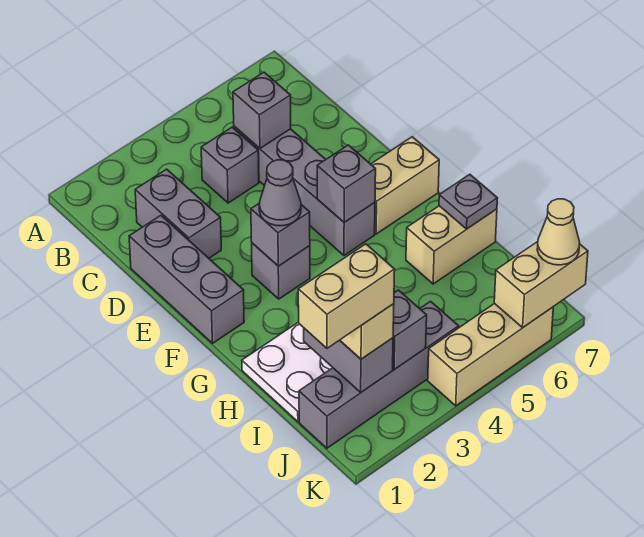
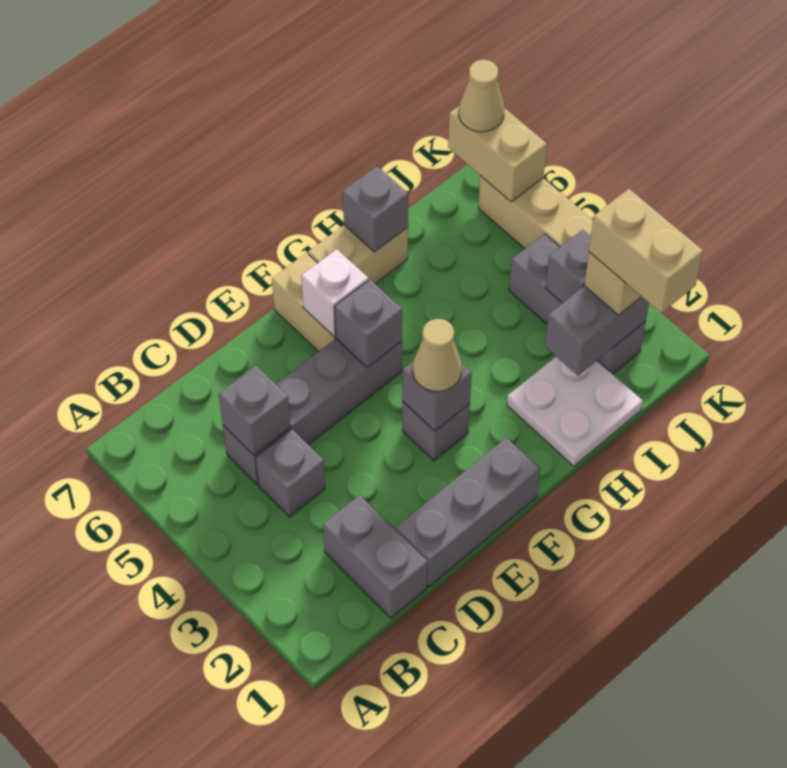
grey 1x2 brick [135,169,221,258] -> grey 1x2 brick turned to [323,495,428,618]
grey 1x1 cone [259,160,301,226] -> tan 1x1 cone [413,319,462,392]
none -> white 1x1 brick [301,249,369,337]
tan 1x2 brick [406,206,497,284] -> tan 1x2 brick turned to [308,225,408,284]
grey 1x1 plate [439,174,498,229] -> grey 1x1 brick [343,166,408,252]
grey 1x4 brick [299,301,459,448] -> grey 1x3 brick [509,234,646,374]

